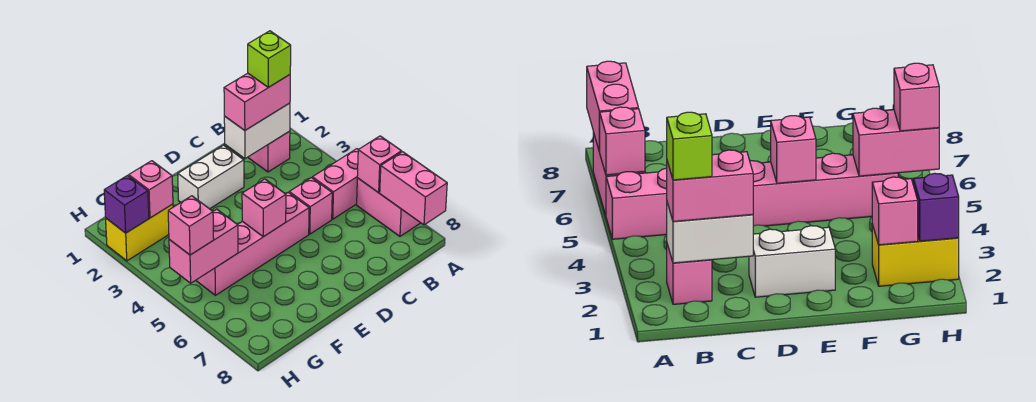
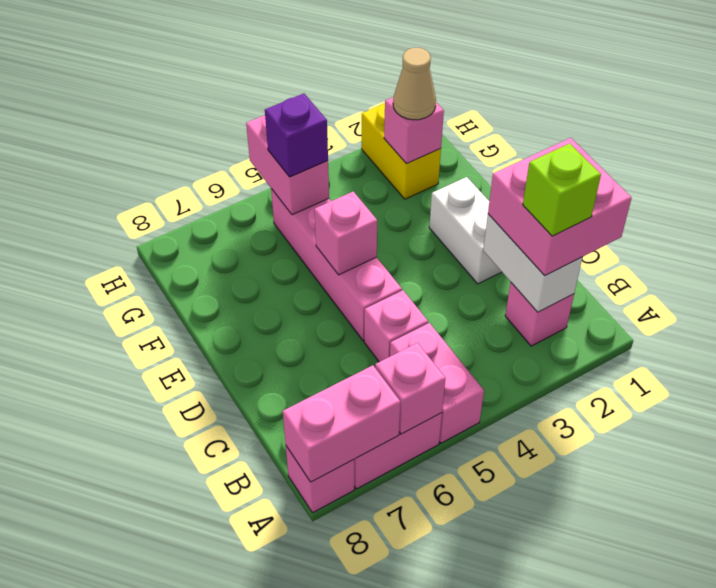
pink 1x2 brick [224,73,290,130] -> pink 2x2 brick [488,138,631,276]
none -> tan 1x1 cone [393,48,436,120]
purple 1x1 brick [104,176,149,233] -> purple 1x1 brick moved to [265,94,328,177]
pink 1x1 brick [168,196,214,255] -> pink 1x1 brick moved to [286,446,354,513]

